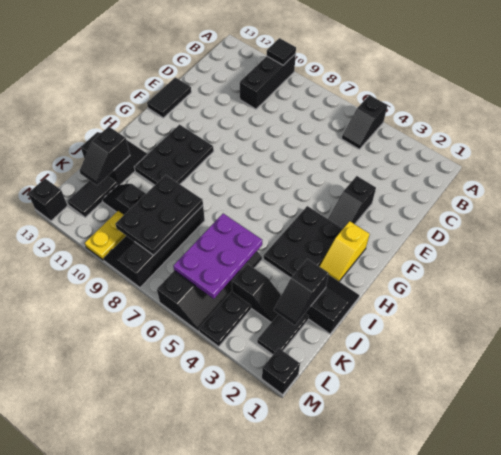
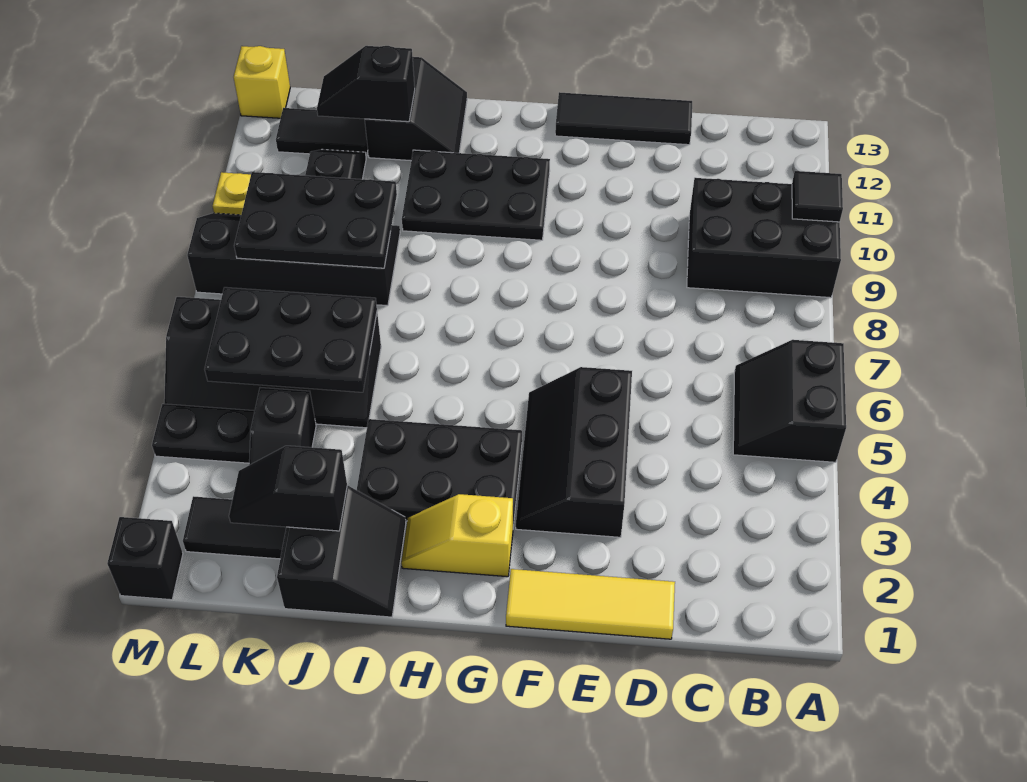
black 1x2 slope [342,95,387,149] -> black 2x2 slope [733,340,846,462]
black 1x3 brick [240,54,296,109] -> black 2x3 brick [687,178,841,298]
none -> yellow 1x3 tile [506,569,675,639]
black 1x2 slope [328,176,376,228] -> black 2x3 slope [516,367,632,537]
black 1x2 tile [147,77,191,118] -> black 1x3 tile [555,92,692,145]
purple 2x3 plate [173,214,262,299] -> black 2x3 plate [205,287,377,392]
black 1x1 brick [28,179,67,221] -> yellow 1x1 brick [234,46,290,118]

